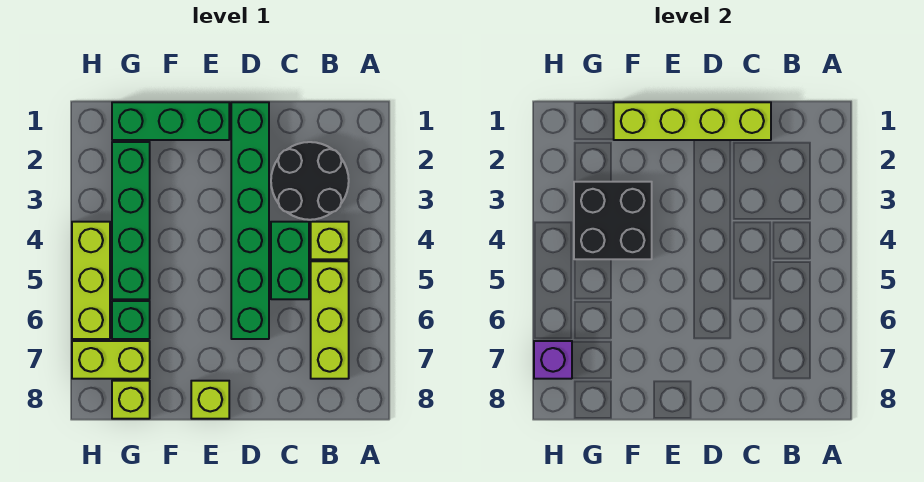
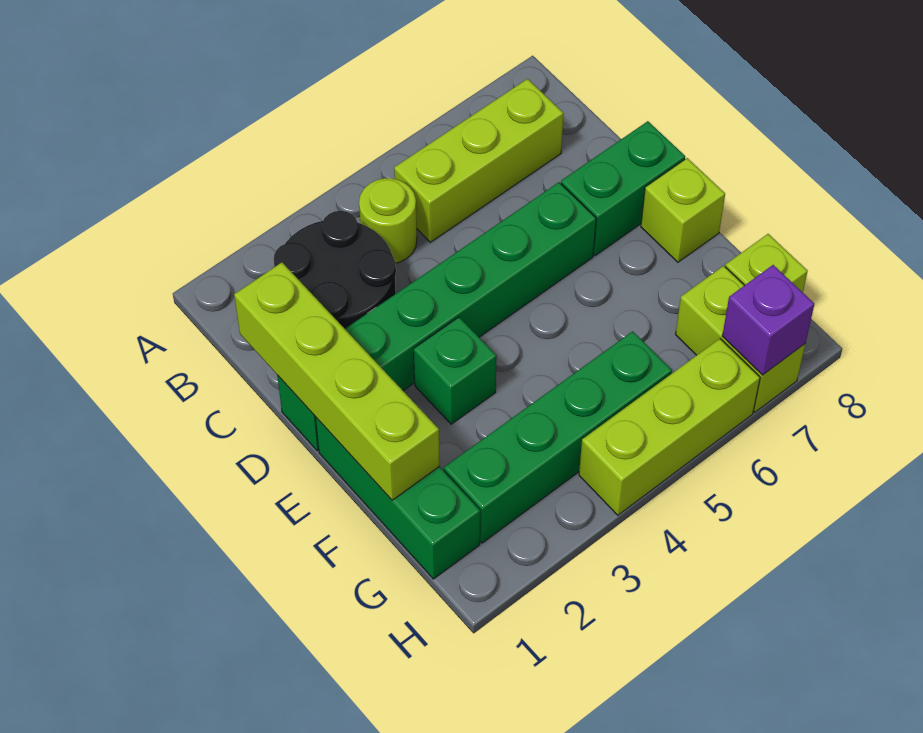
lime 1x1 brick [311,222,349,259] -> lime 1x1 round brick [359,178,417,263]
green 1x2 brick [271,222,309,299] -> green 1x2 brick moved to [561,121,685,256]
black 2x2 brick [574,182,652,259] -> none
green 1x1 brick [112,301,150,339] -> green 1x1 brick moved to [414,317,497,424]

